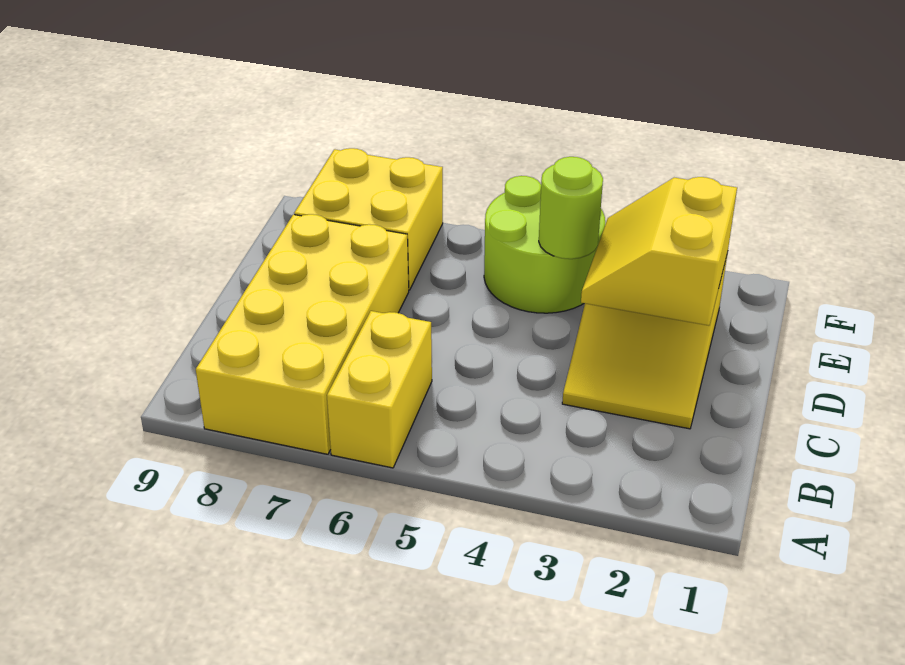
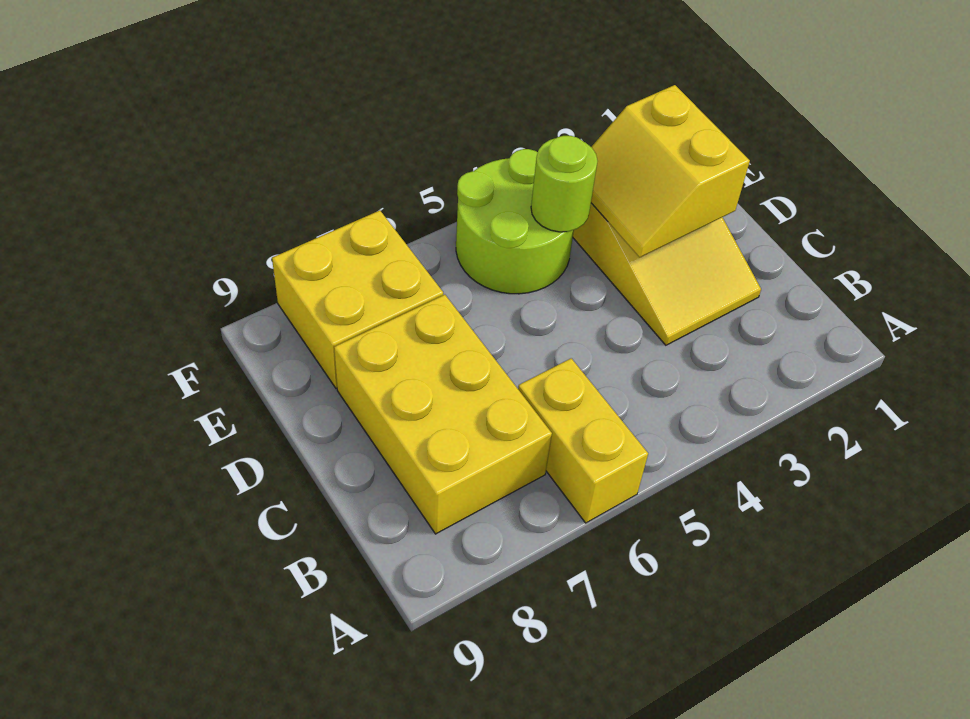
yellow 2x4 brick [196,214,409,454] -> yellow 2x3 brick [334,295,552,534]

